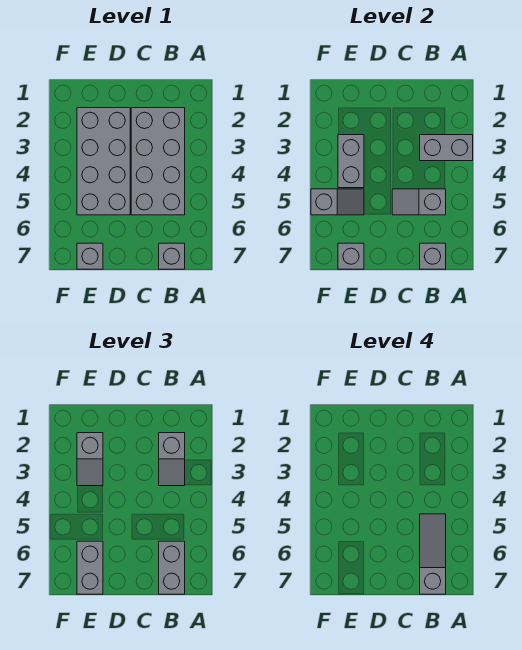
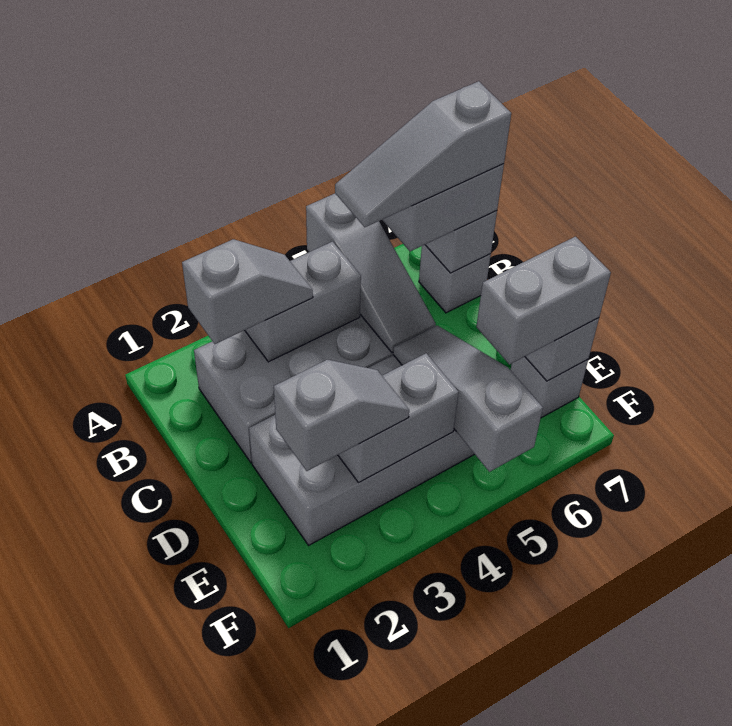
grey 1x2 brick [420,135,473,161] -> grey 1x2 brick turned to [245,242,361,362]
grey 1x2 slope [392,189,446,215] -> grey 1x3 slope [306,194,436,353]
grey 1x2 slope [311,189,364,215] -> grey 1x3 slope [393,325,543,472]

